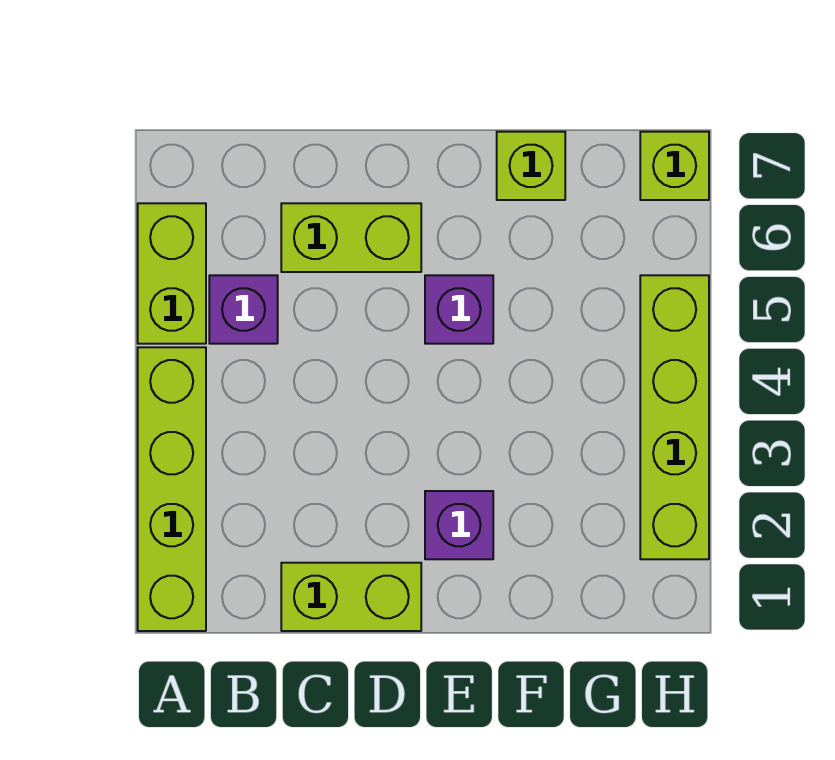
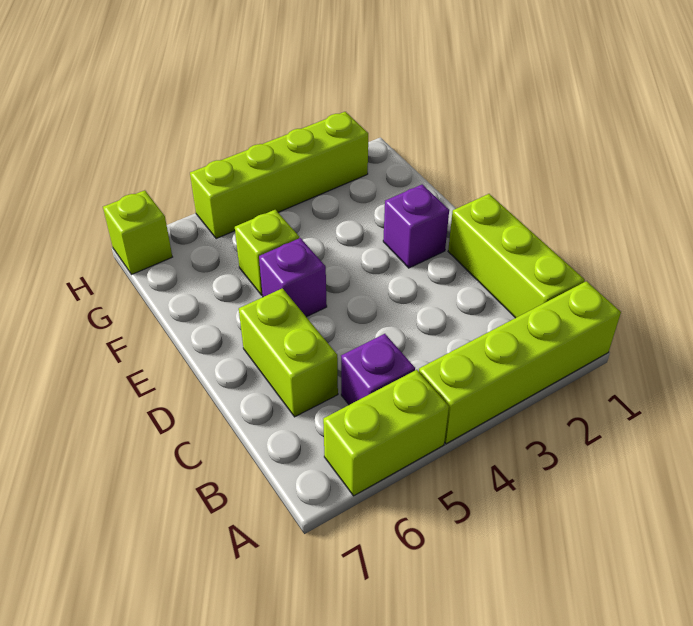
lime 1x2 brick [281,563,421,631] -> lime 1x3 brick [448,194,585,318]
lime 1x1 brick [497,132,565,200] -> lime 1x1 brick moved to [235,210,299,295]

